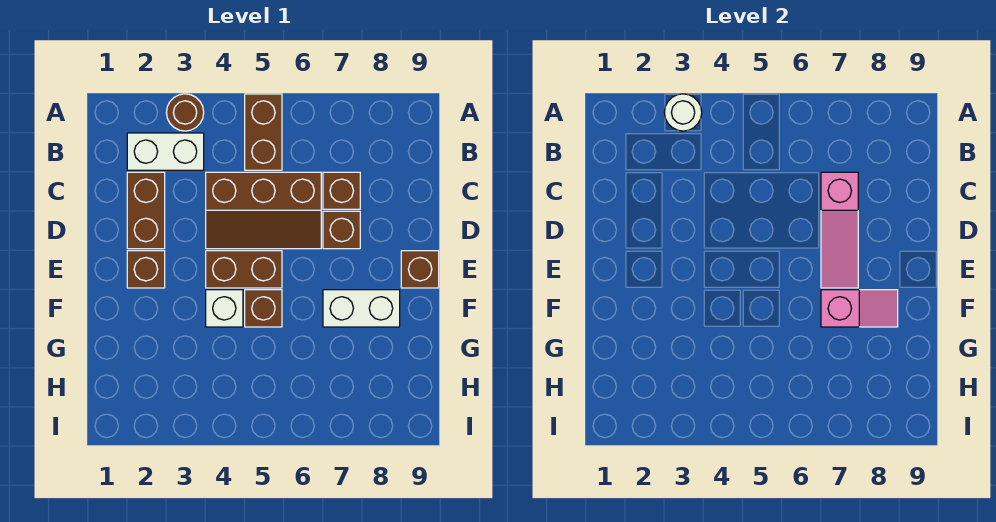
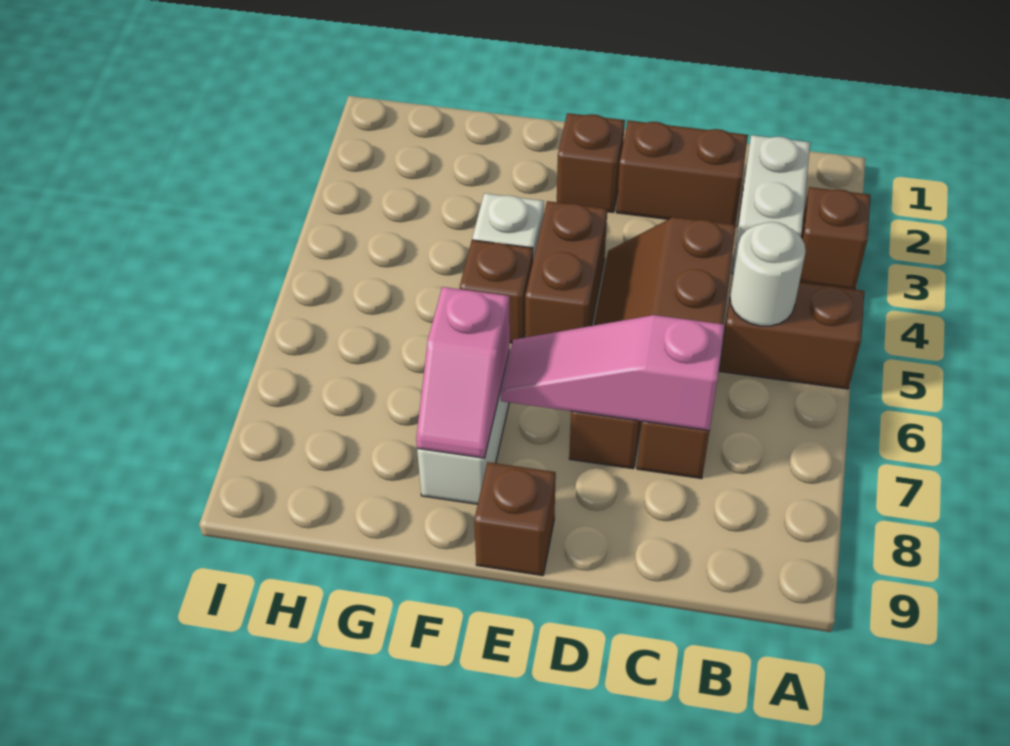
brown 1x1 round brick [166,94,204,131] -> brown 1x1 brick [800,187,870,289]
white 1x1 round brick [664,94,702,131] -> white 1x1 round brick moved to [730,222,806,326]

